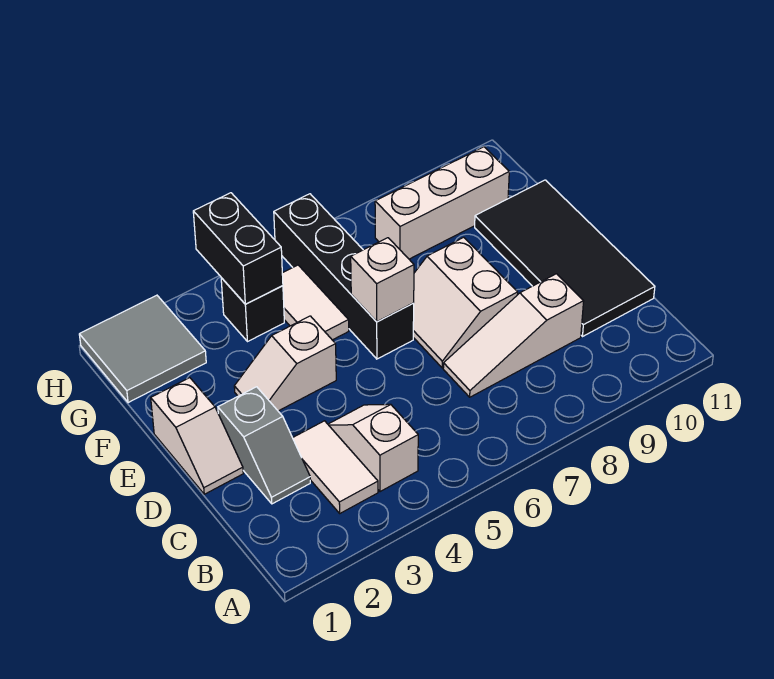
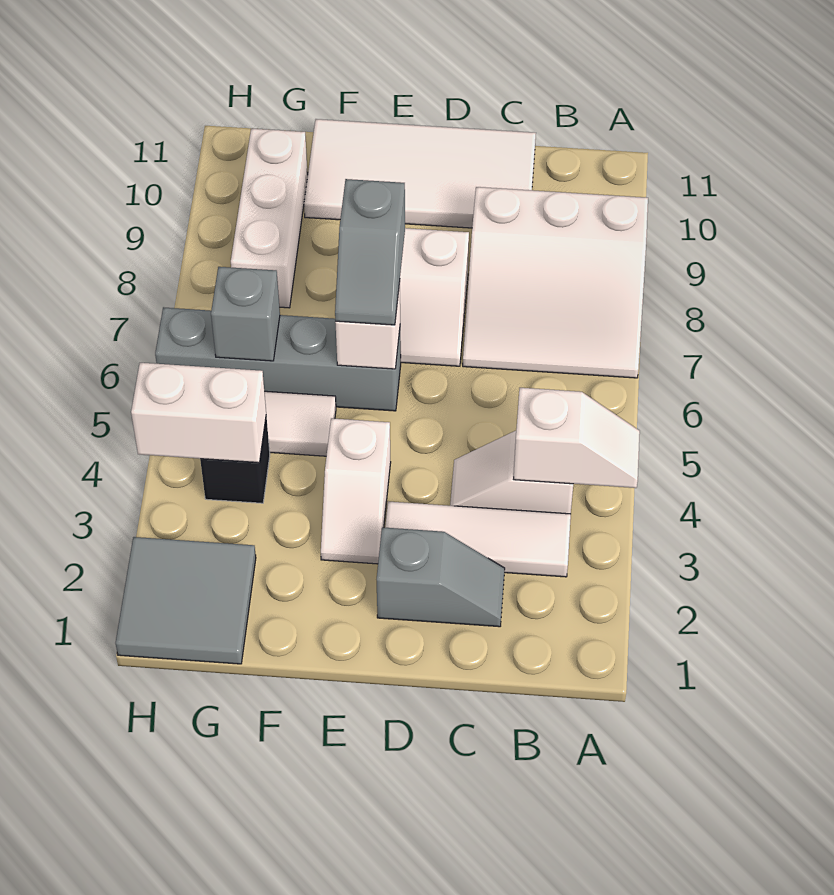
white 1x2 tile [293,421,378,513] -> white 1x3 tile [385,501,571,577]
white 1x3 slope [443,274,584,397] -> white 3x3 slope [463,187,648,378]
black 2x4 tile [475,180,655,336] -> white 2x4 tile [304,119,536,228]
white 1x2 slope [151,378,243,494] -> white 1x2 slope moved to [514,388,640,488]
black 1x4 brick [274,194,414,359] -> grey 1x4 brick [155,307,401,411]
none -> grey 1x2 slope [335,179,405,325]
black 1x2 brick [193,193,283,304] -> white 1x2 brick [131,363,266,463]
none -> grey 1x1 brick [211,267,280,361]

